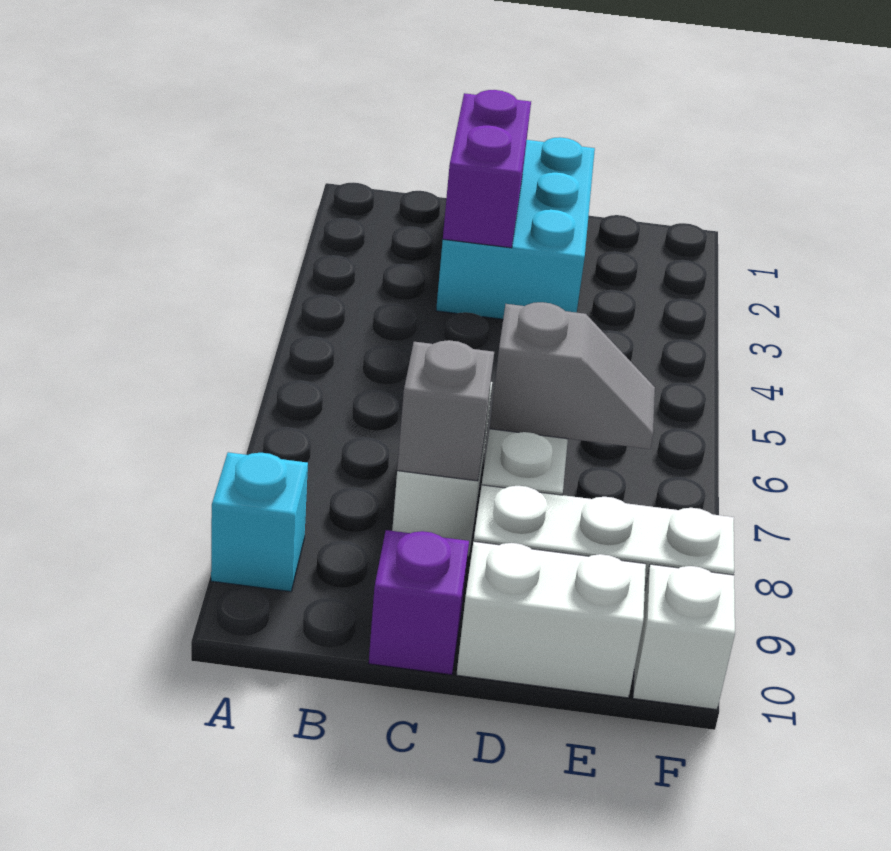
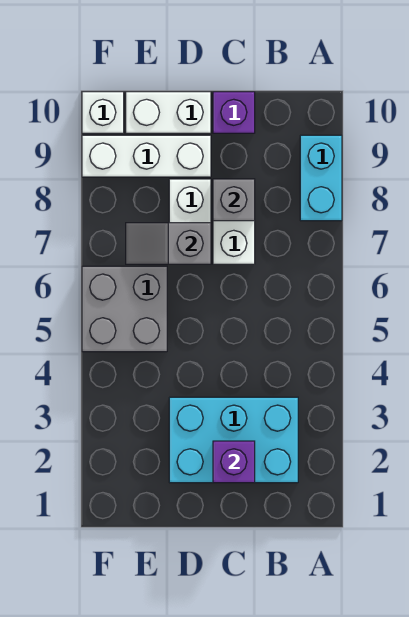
cyan 1x1 brick [211,452,308,592] -> cyan 1x2 brick [300,135,342,221]
cyan 2x3 brick [436,137,595,319] -> cyan 2x3 brick turned to [169,397,298,483]
purple 1x2 brick [443,90,531,248] -> purple 1x1 brick [213,441,255,483]
none -> grey 2x2 brick [82,266,167,352]

